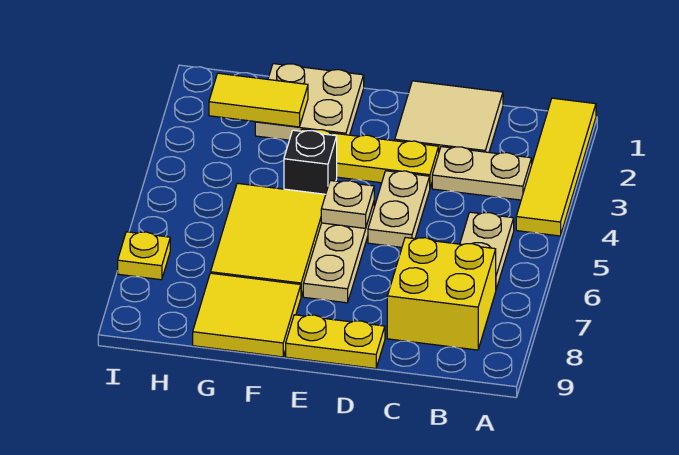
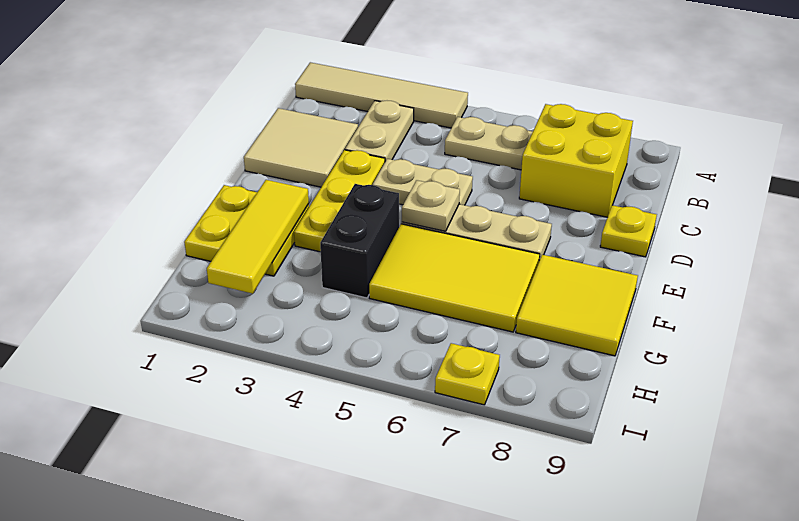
yellow 1x4 tile [516,98,596,236] -> tan 1x4 tile [295,62,468,128]
yellow 1x2 plate [286,315,385,368] -> yellow 1x1 plate [600,205,657,257]
tan 2x2 plate [255,64,364,140] -> yellow 2x2 plate [184,185,309,276]
black 1x1 brick [284,130,337,194] -> black 1x2 brick [320,184,399,298]
yellow 1x2 tile [209,73,308,127] -> yellow 1x3 tile [207,180,309,294]

